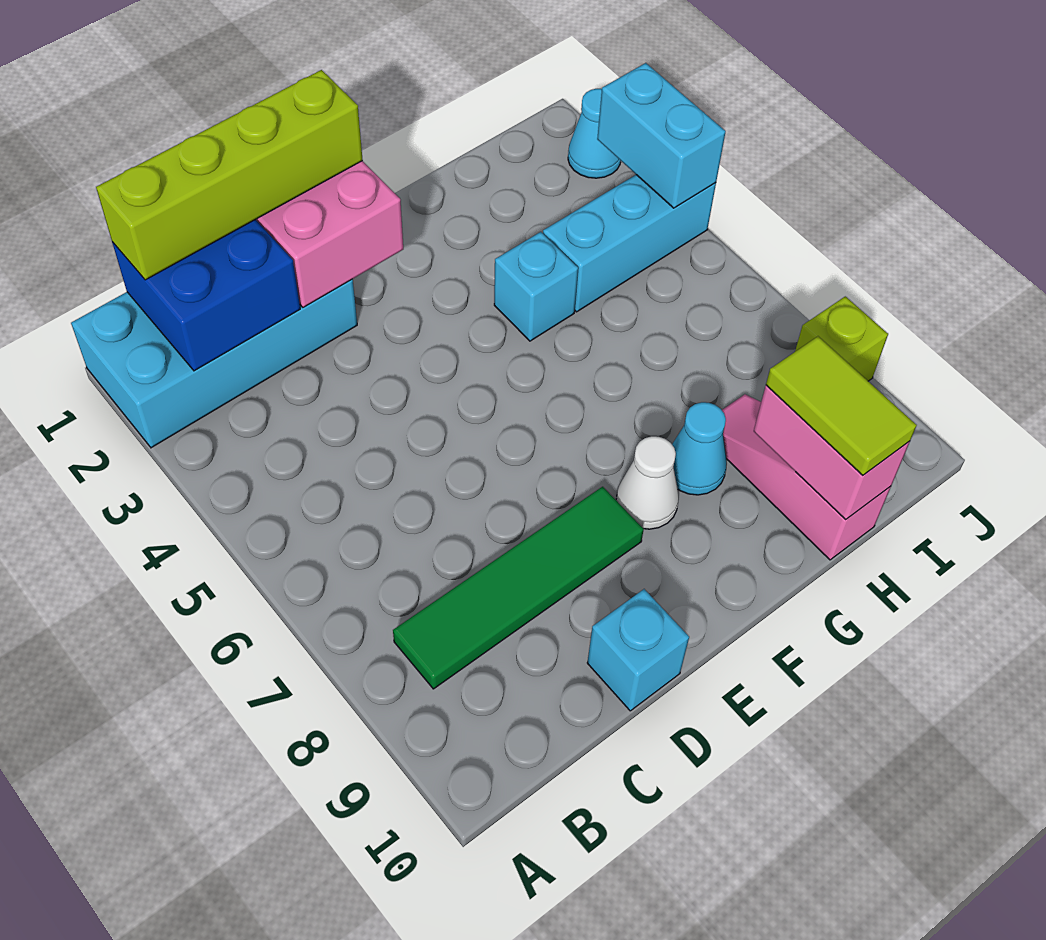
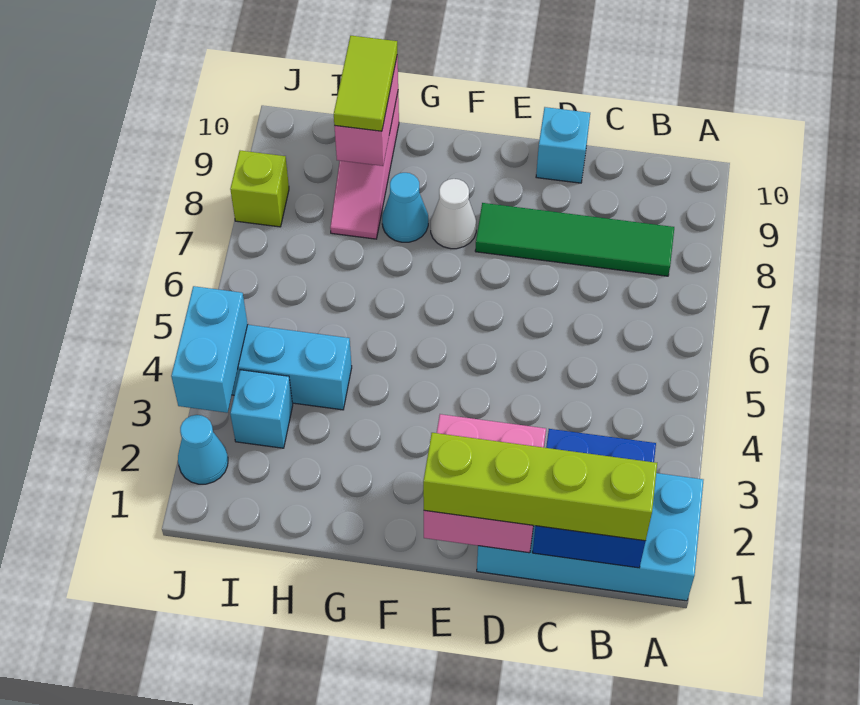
cyan 1x1 brick [494,232,578,341] -> cyan 1x1 brick moved to [230,370,293,448]

